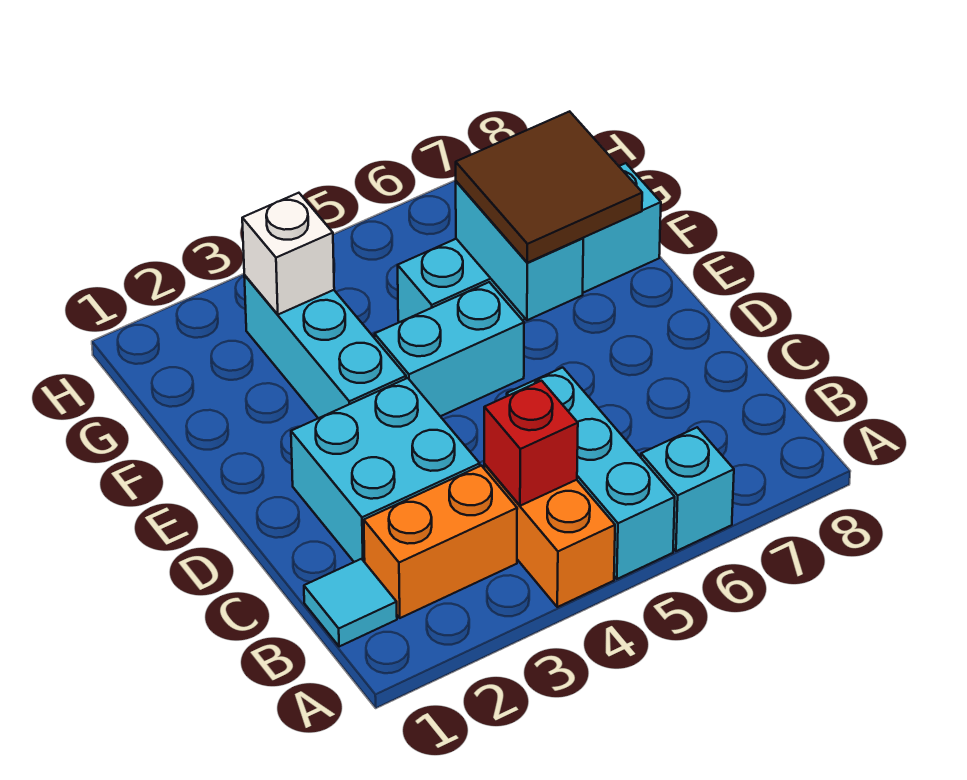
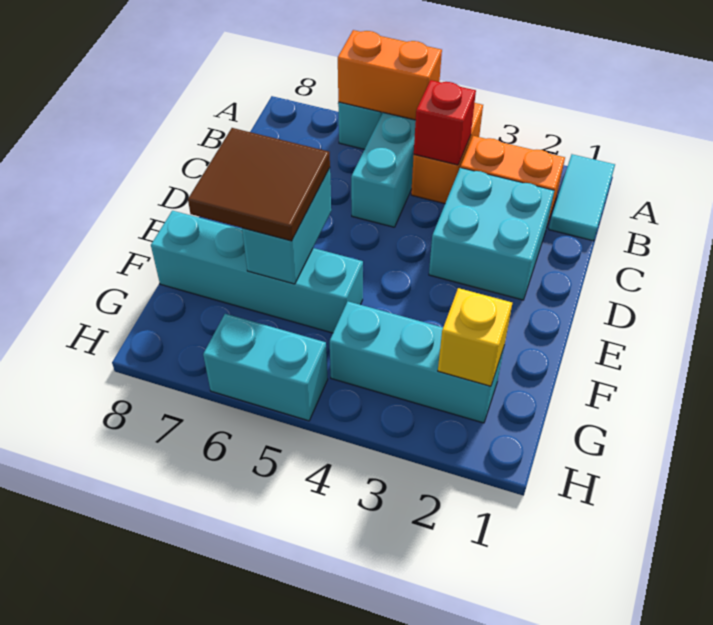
none -> orange 1x2 brick [338,30,442,120]
cyan 1x1 tile [304,559,397,647] -> cyan 1x2 tile [549,154,615,241]
cyan 1x3 brick [244,275,406,418] -> cyan 1x3 brick turned to [330,301,504,423]
cyan 1x2 brick [375,282,524,416] -> cyan 1x2 brick moved to [203,314,328,421]
none -> yellow 1x1 brick [438,288,512,386]
white 1x1 brick [242,193,334,315] -> none

